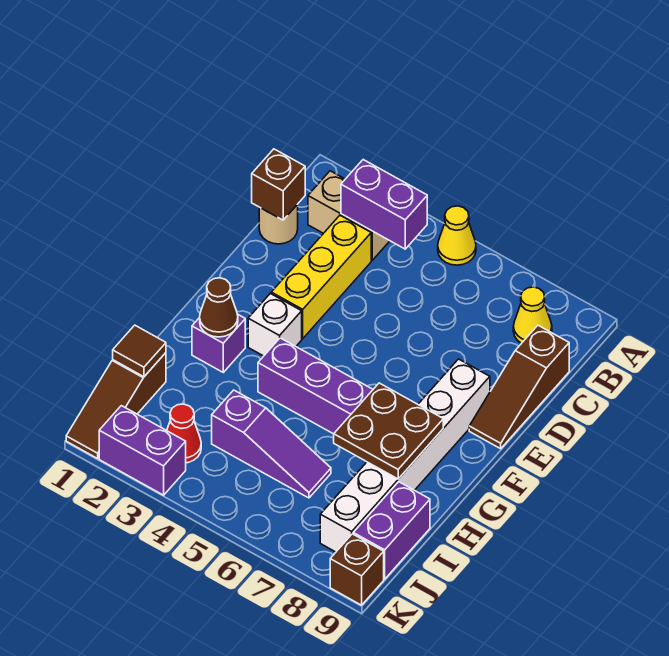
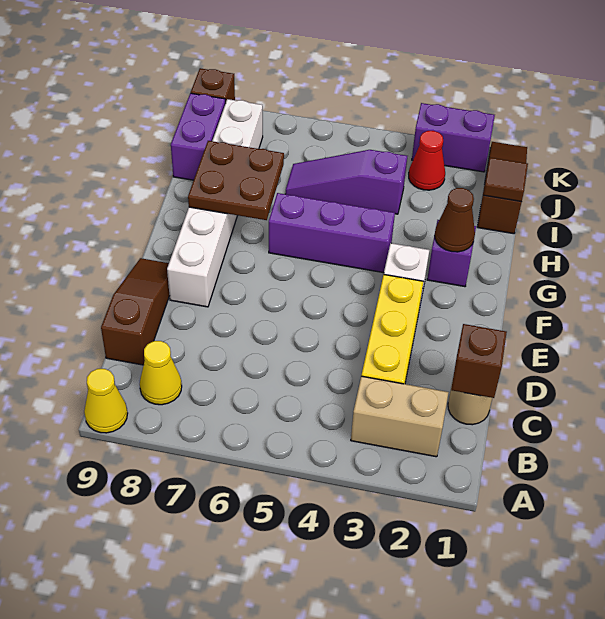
yellow 1x1 cone [438,206,476,265] -> yellow 1x1 cone moved to [84,369,128,433]
purple 1x2 brick [341,160,427,249] -> none

